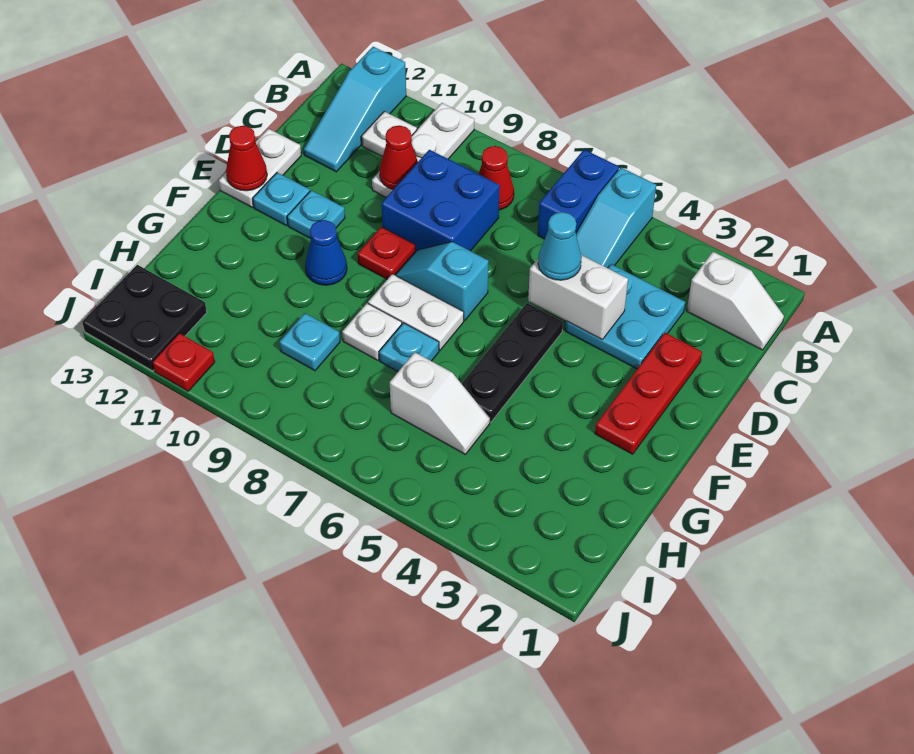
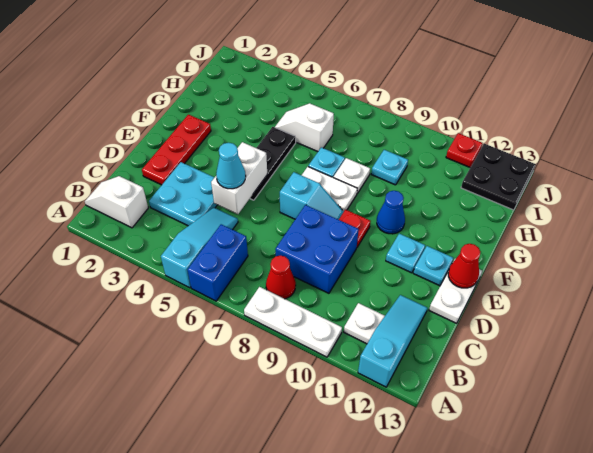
white 1x3 plate [372,103,474,197] -> white 1x3 plate turned to [244,287,342,357]
red 1x1 cone [379,125,418,189] -> none
white 1x2 brick [528,255,628,340] -> white 1x2 brick turned to [211,142,267,214]

